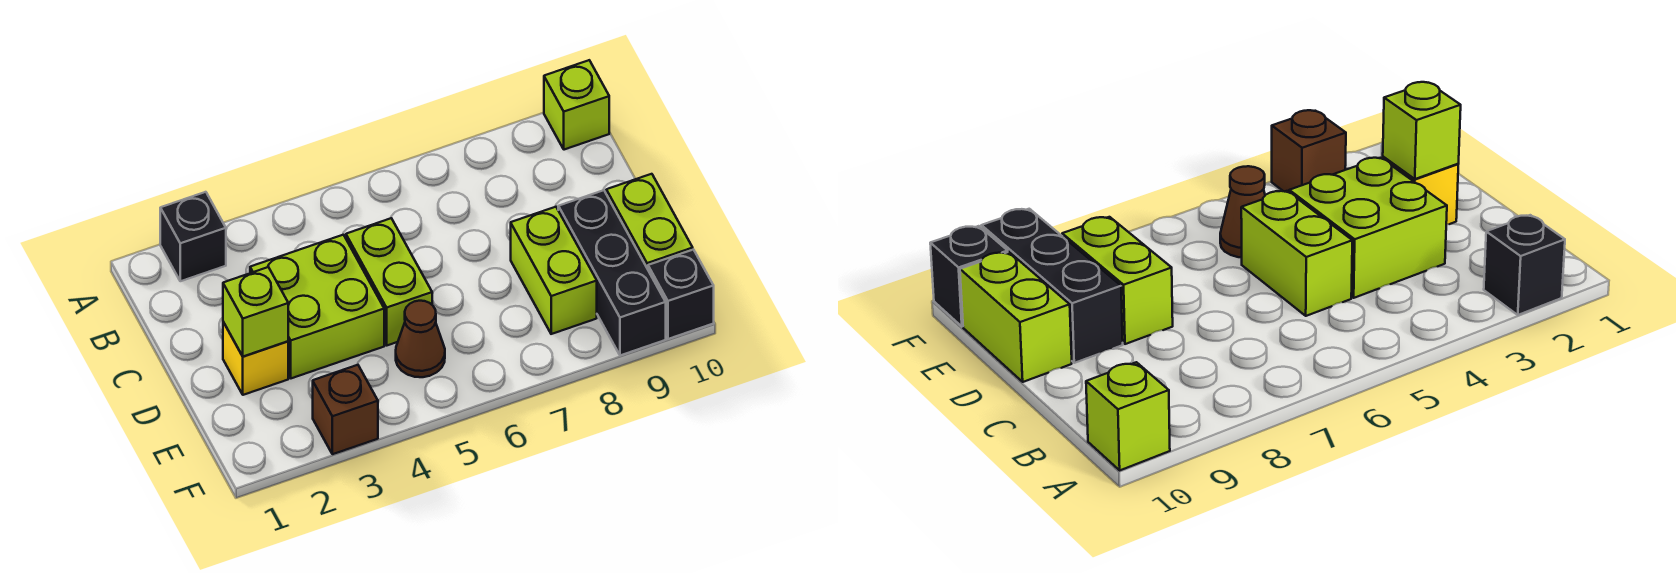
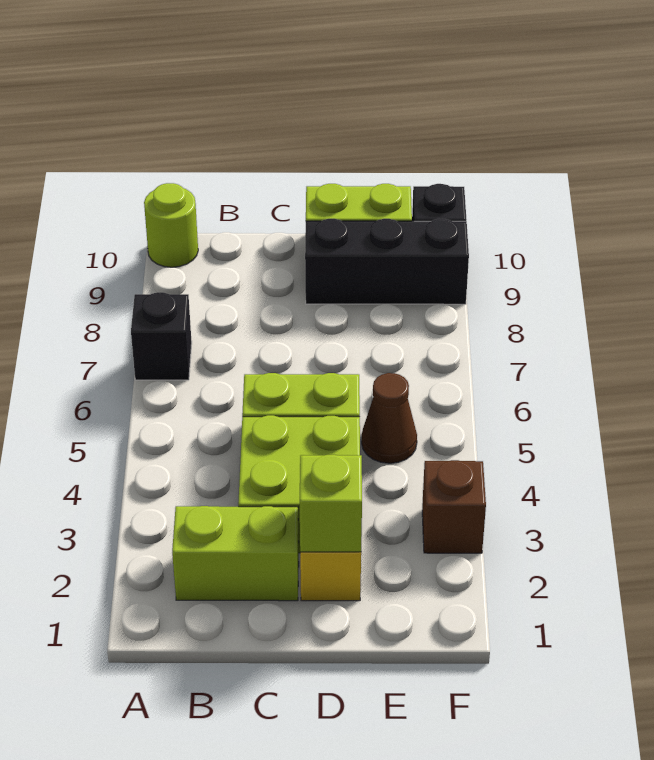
black 1x1 brick [160,192,226,281] -> black 1x1 brick moved to [131,292,192,380]
lime 1x1 brick [544,60,609,150] -> lime 1x1 round brick [144,183,198,267]
lime 1x2 brick [511,207,597,334] -> lime 1x2 brick moved to [172,506,299,601]

